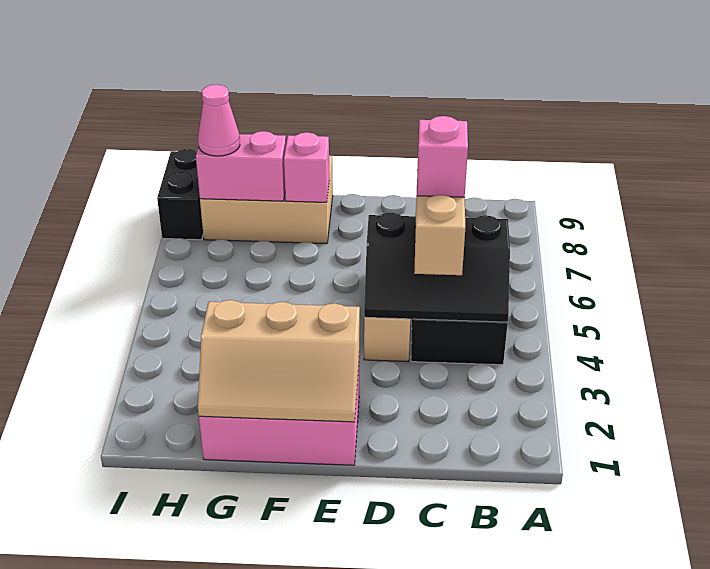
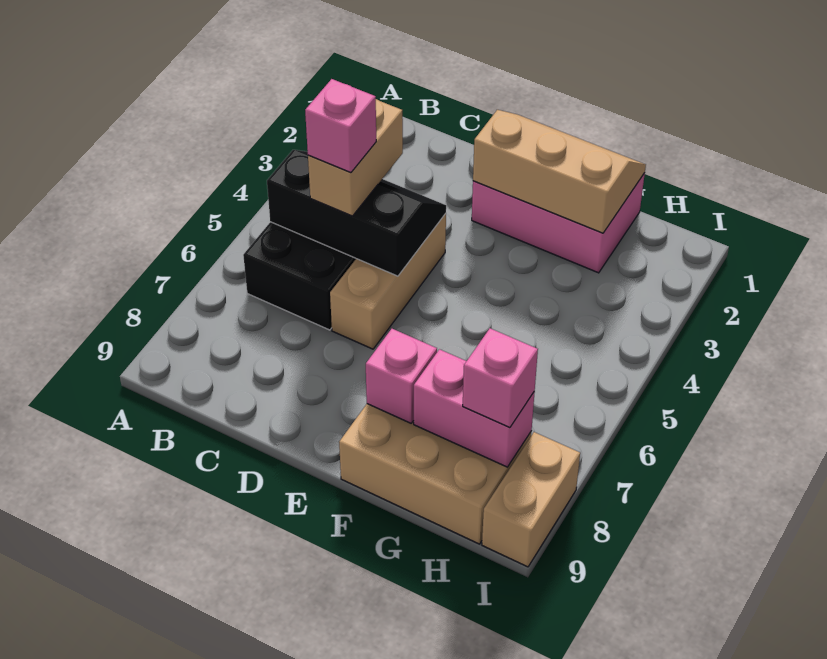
pink 1x1 cone [198,84,240,156] -> pink 1x1 brick [463,328,538,428]
black 1x2 brick [157,149,203,240] -> tan 1x2 brick [482,432,580,567]

